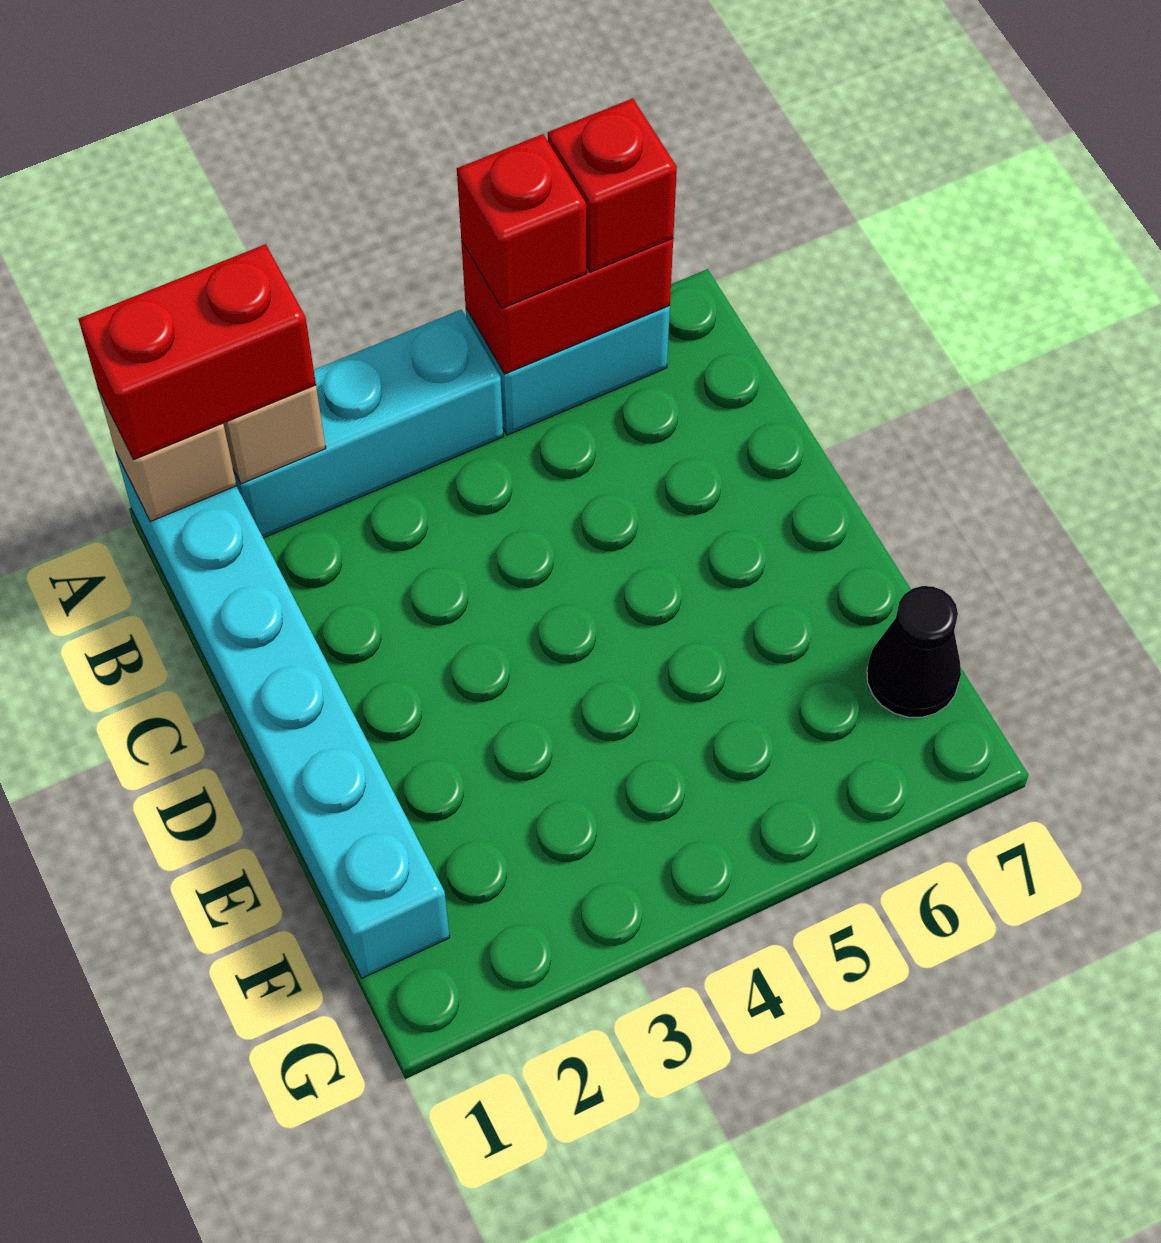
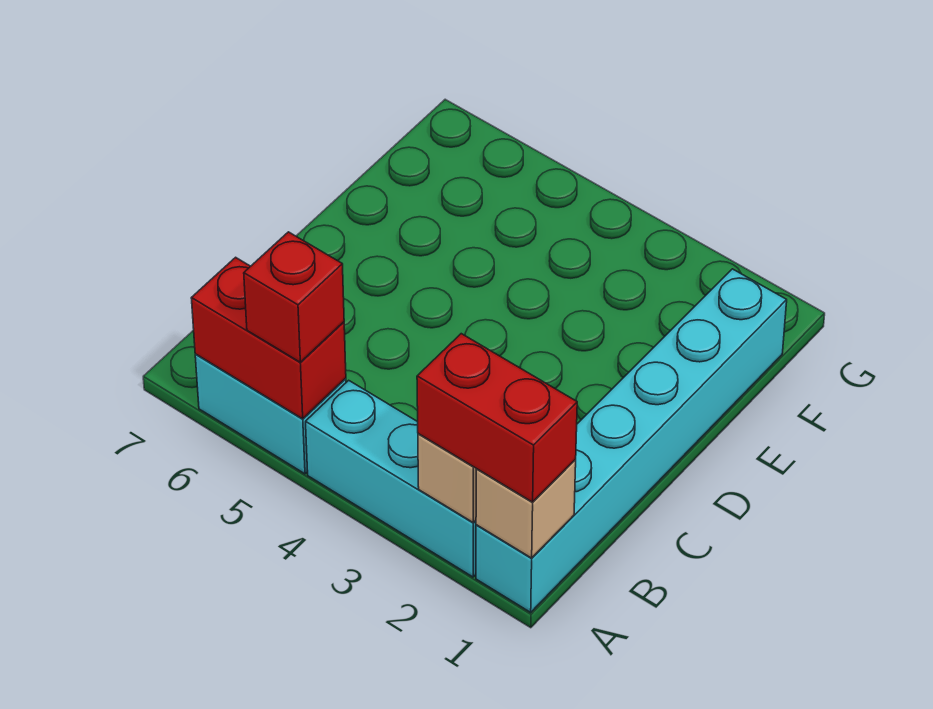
red 1x1 brick [548,98,677,272] -> none
black 1x1 cone [867,586,961,717] -> none

